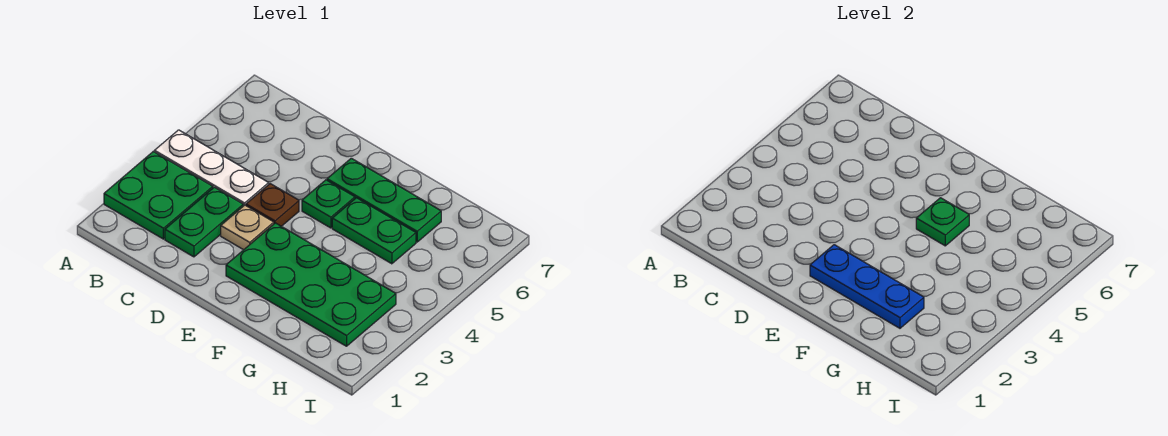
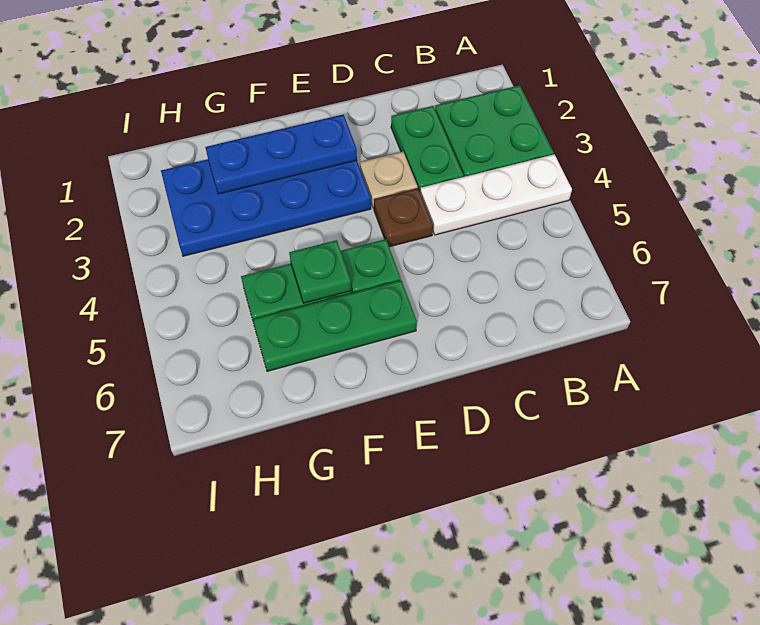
green 2x4 plate [226,223,396,346] -> blue 2x4 plate [161,159,371,256]

